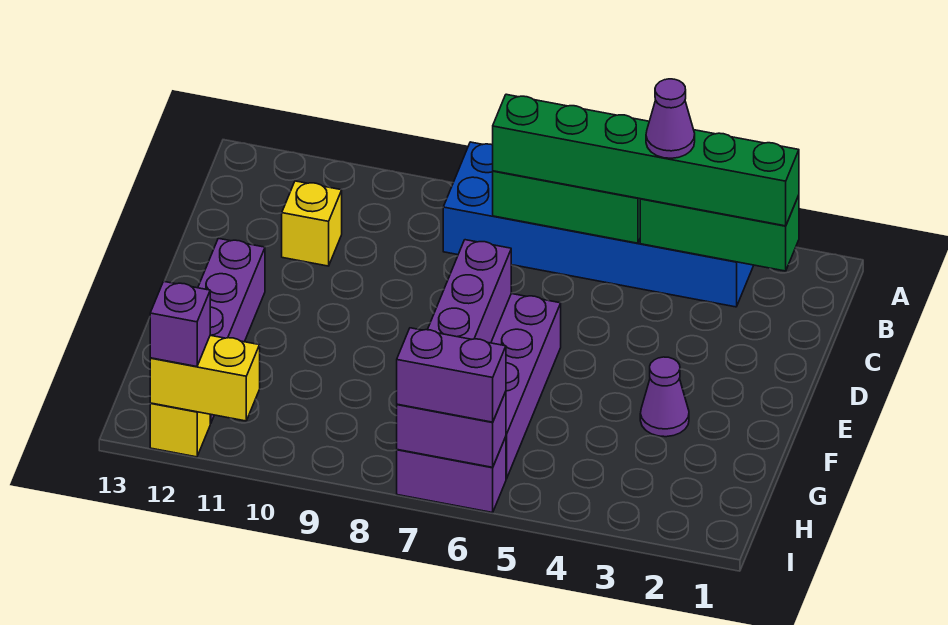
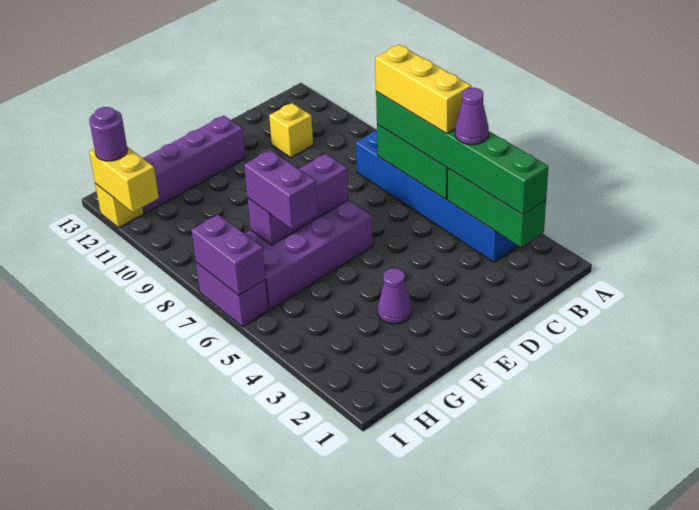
none -> yellow 1x3 brick [375,45,471,134]
purple 1x2 brick [397,328,506,422] -> purple 1x2 brick moved to [244,150,318,229]
purple 1x1 brick [150,281,210,367] -> purple 1x1 round brick [89,107,127,161]

